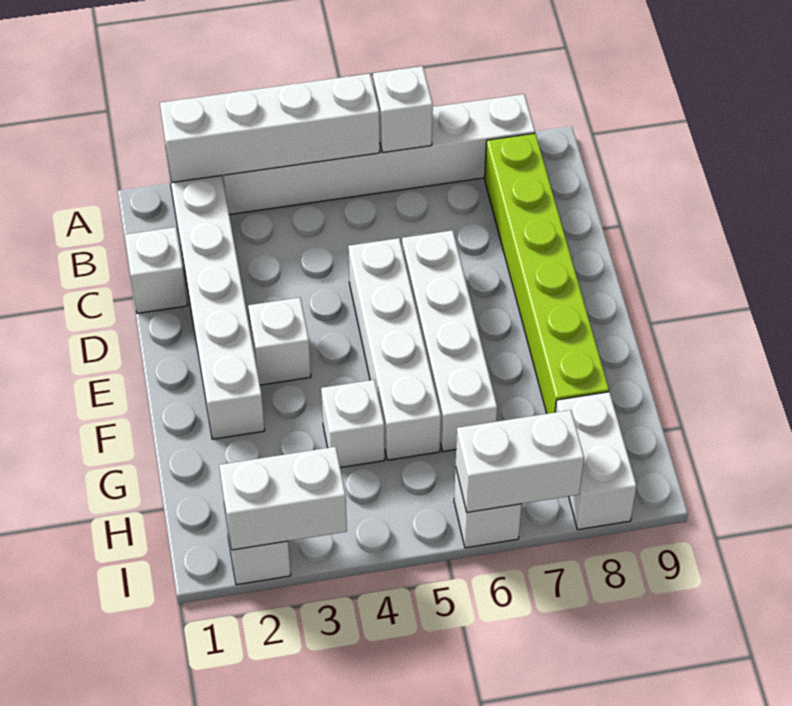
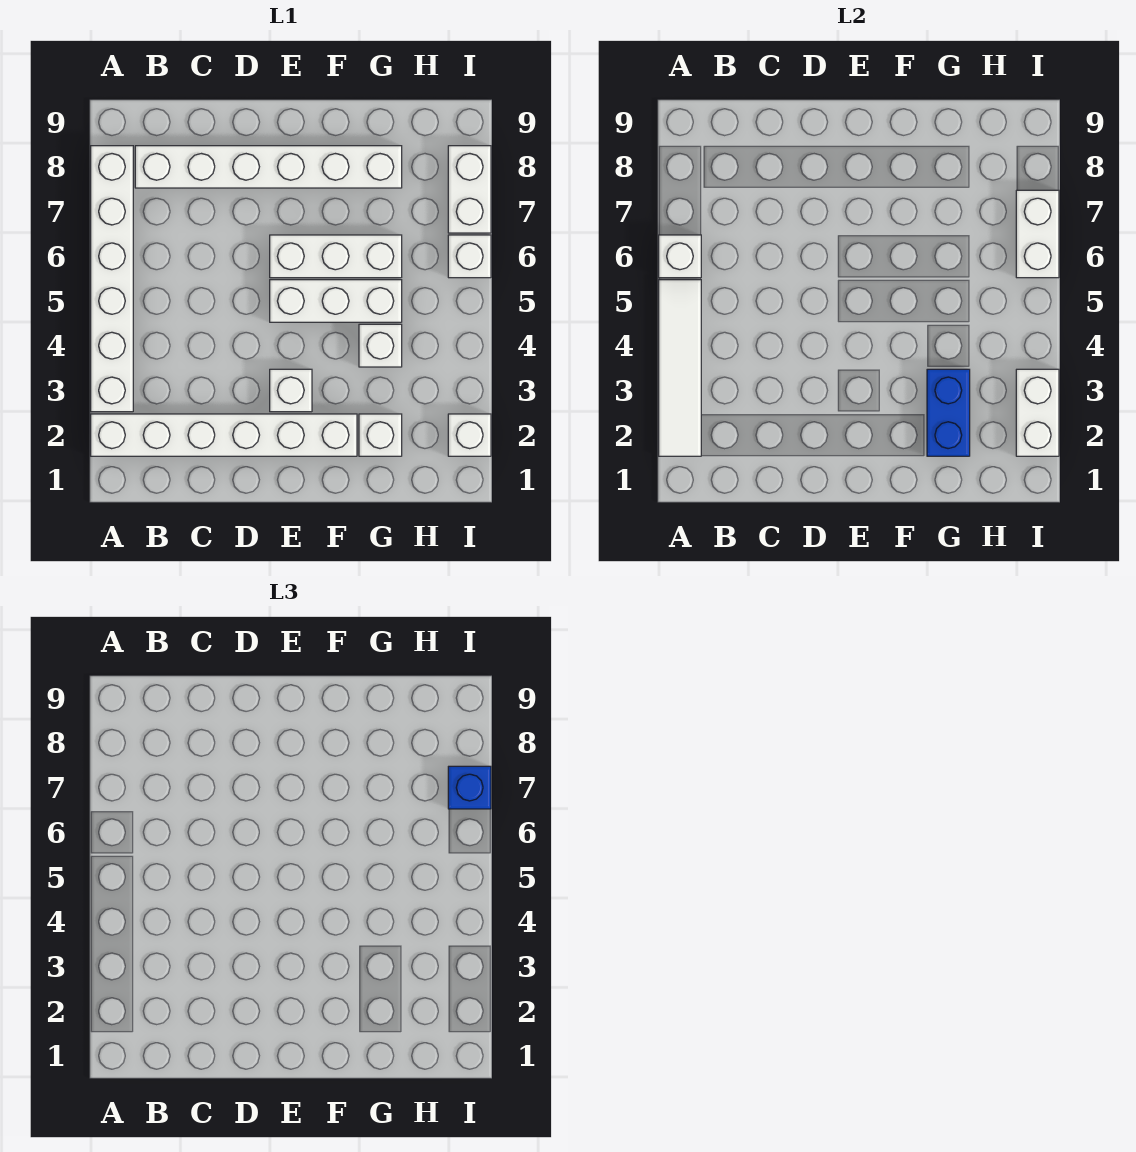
white 1x4 brick [160,74,380,182] -> white 1x4 tile [659,280,701,456]
lime 1x6 brick [485,133,609,414] -> white 1x6 brick [135,146,402,188]
white 1x1 brick [125,227,188,313] -> white 1x1 brick moved to [359,414,402,456]
white 1x4 brick [348,238,441,460] -> white 1x3 brick [270,280,402,322]
white 1x4 brick [402,230,497,451] -> white 1x3 brick [270,235,402,278]
none -> blue 1x2 brick [927,369,970,456]
white 1x2 brick [555,392,637,530] -> white 1x2 brick turned to [448,146,491,233]
none -> blue 1x1 brick [448,766,491,809]

